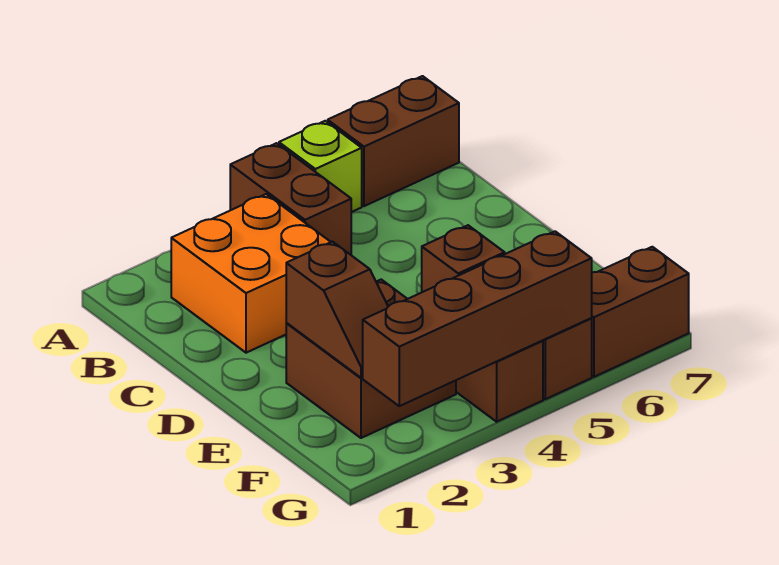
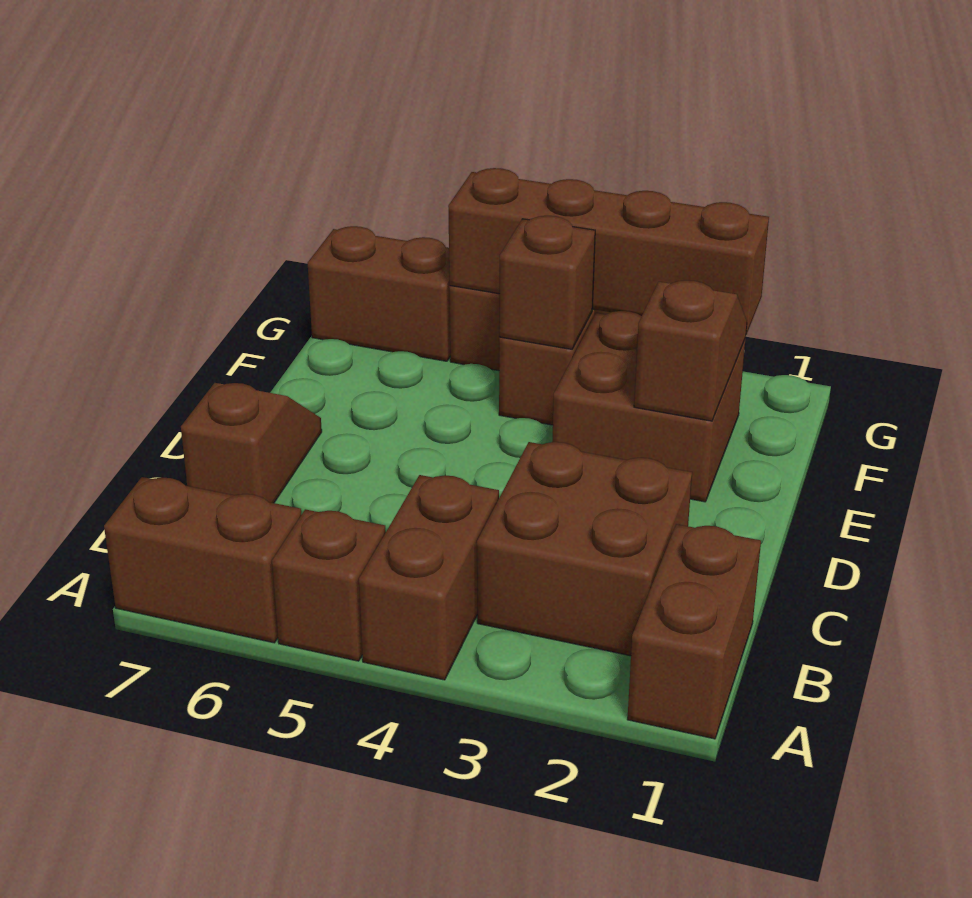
none -> brown 1x2 brick [627,524,761,739]
lime 1x1 brick [279,121,362,212] -> brown 1x1 brick [272,509,386,661]
orange 2x2 brick [171,194,330,353] -> brown 2x2 brick [477,442,692,656]
none -> brown 1x2 slope [181,383,322,503]

